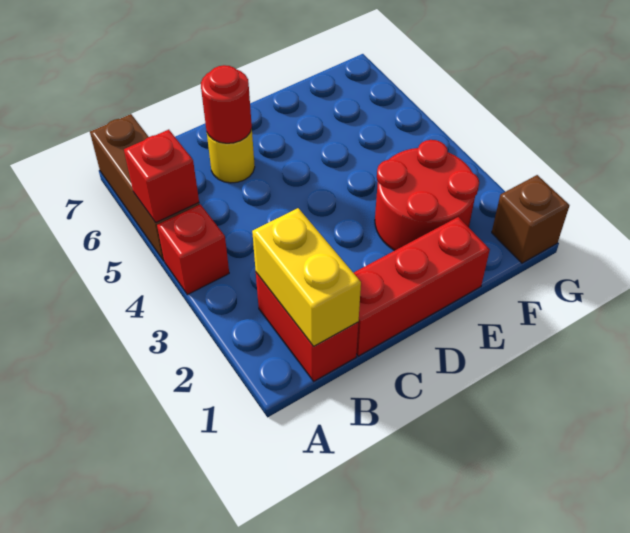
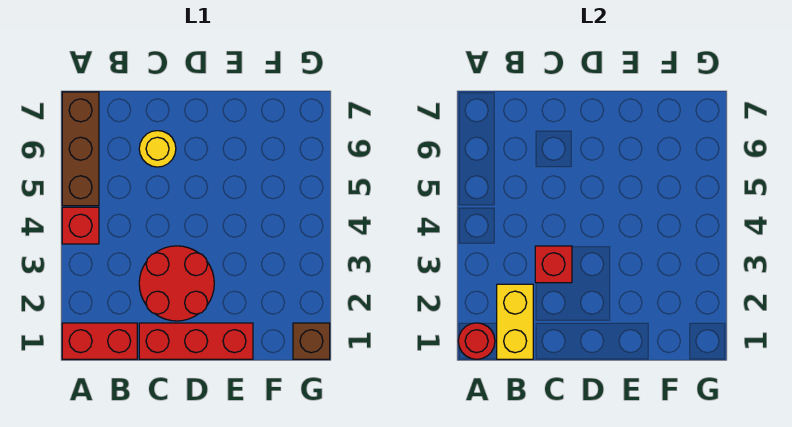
red 1x1 brick [124,130,199,222] -> red 1x1 brick moved to [535,246,572,283]
red 1x2 brick [256,273,358,381] -> red 1x2 brick turned to [62,323,137,359]
red 1x1 round brick [201,65,252,143] -> red 1x1 round brick moved to [458,323,495,359]
red 2x2 round brick [375,140,479,251] -> red 2x2 round brick moved to [139,246,214,321]

